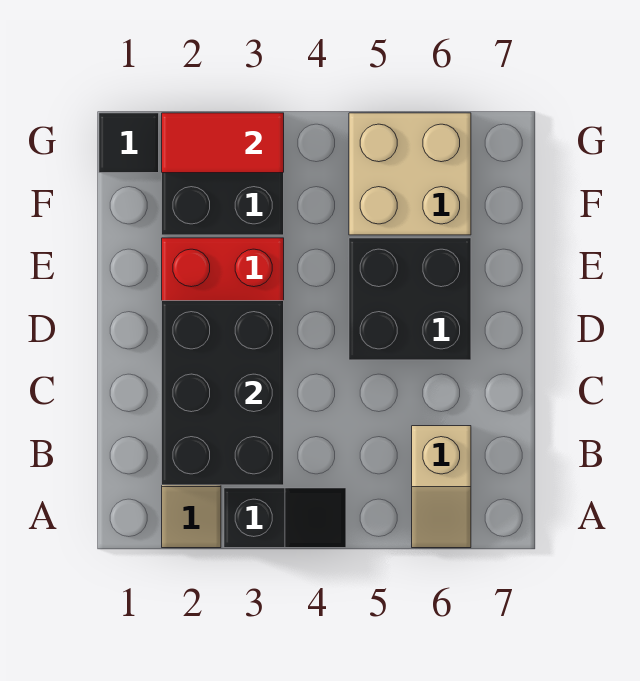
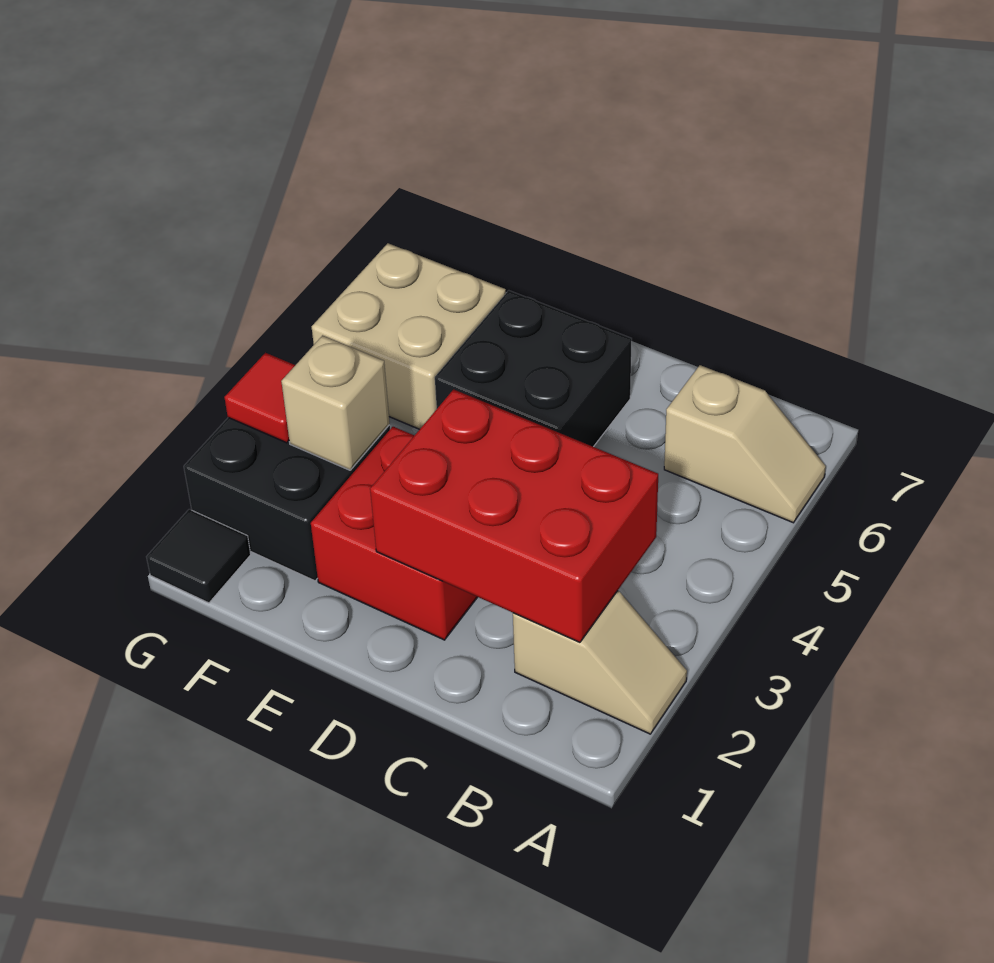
black 1x2 slope [224,488,346,548] -> none
black 2x3 brick [162,301,284,485] -> red 2x3 brick [370,389,658,642]
none -> tan 1x1 brick [281,335,390,470]
red 1x2 tile [162,113,284,173] -> red 1x1 tile [224,353,295,443]

